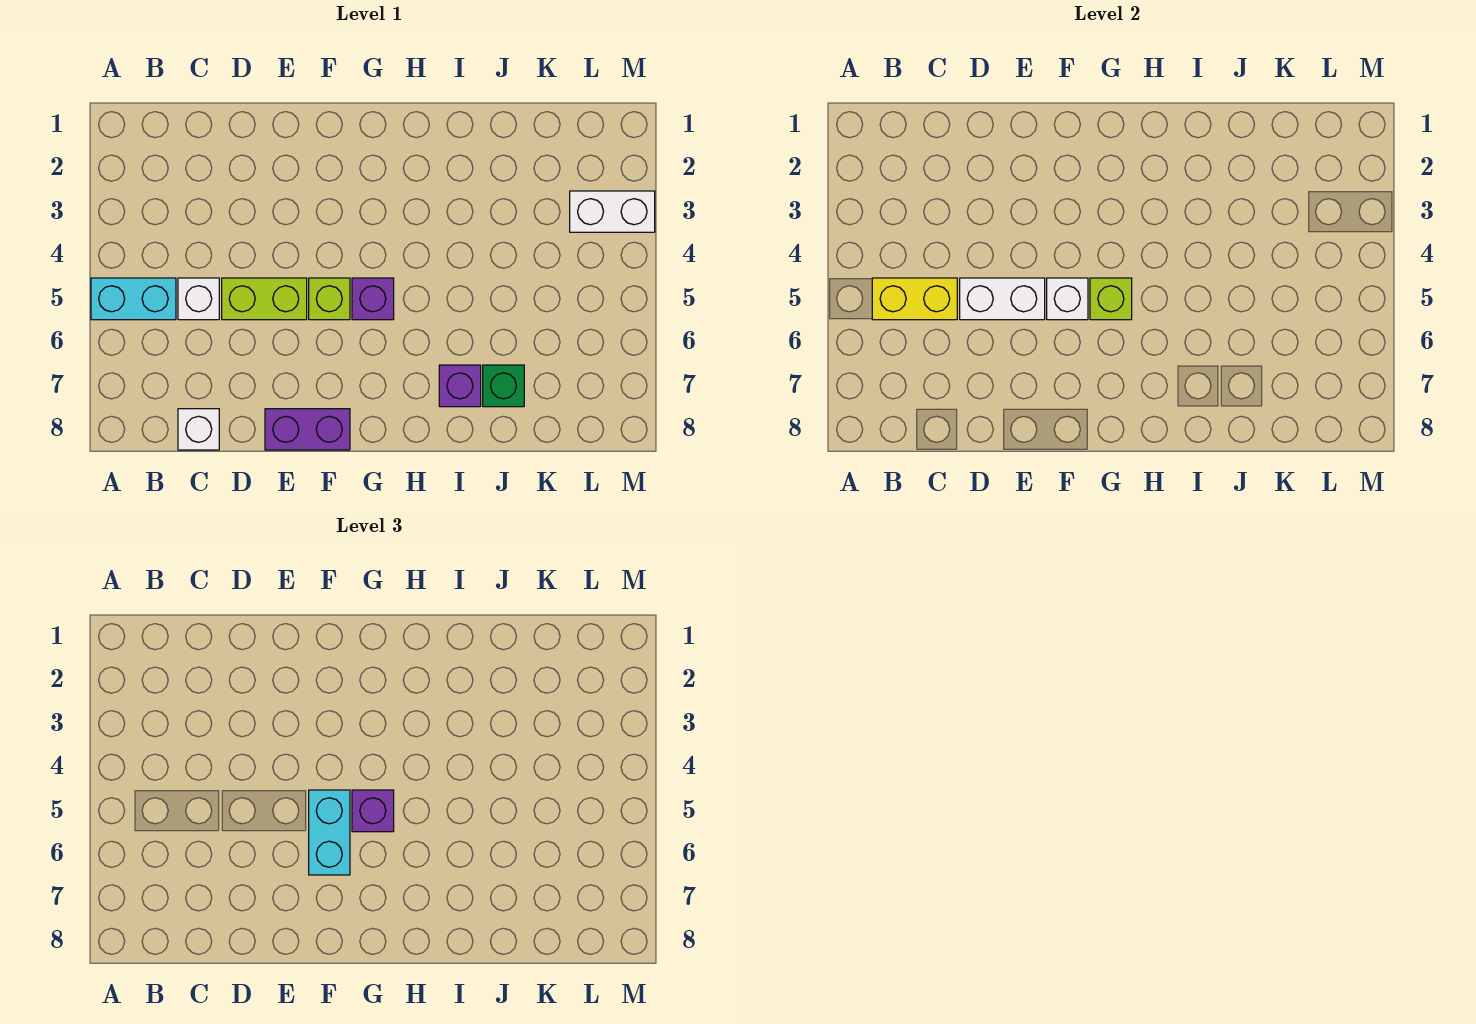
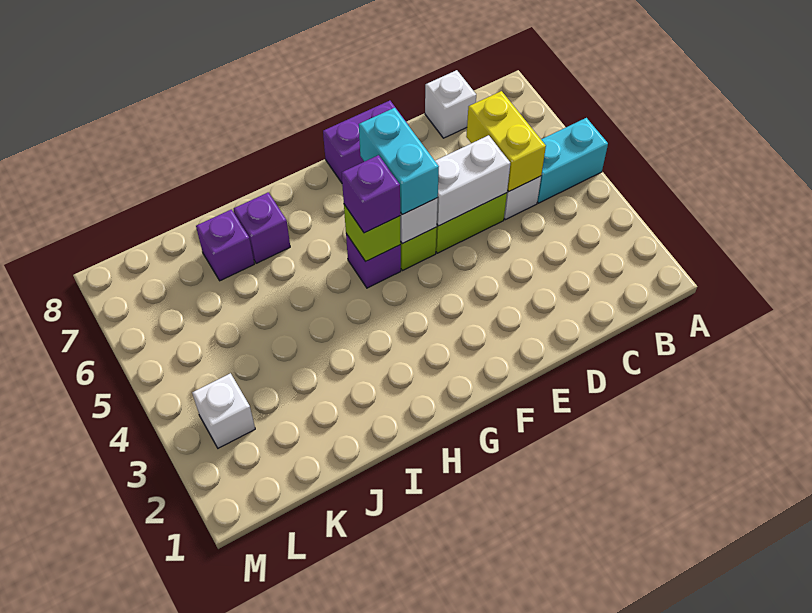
yellow 1x2 brick [872,278,957,320] -> yellow 1x2 brick turned to [466,91,546,191]
green 1x1 brick [483,365,524,407] -> purple 1x1 brick [196,209,254,281]
white 1x2 brick [570,191,655,232] -> white 1x1 brick [192,373,255,448]

